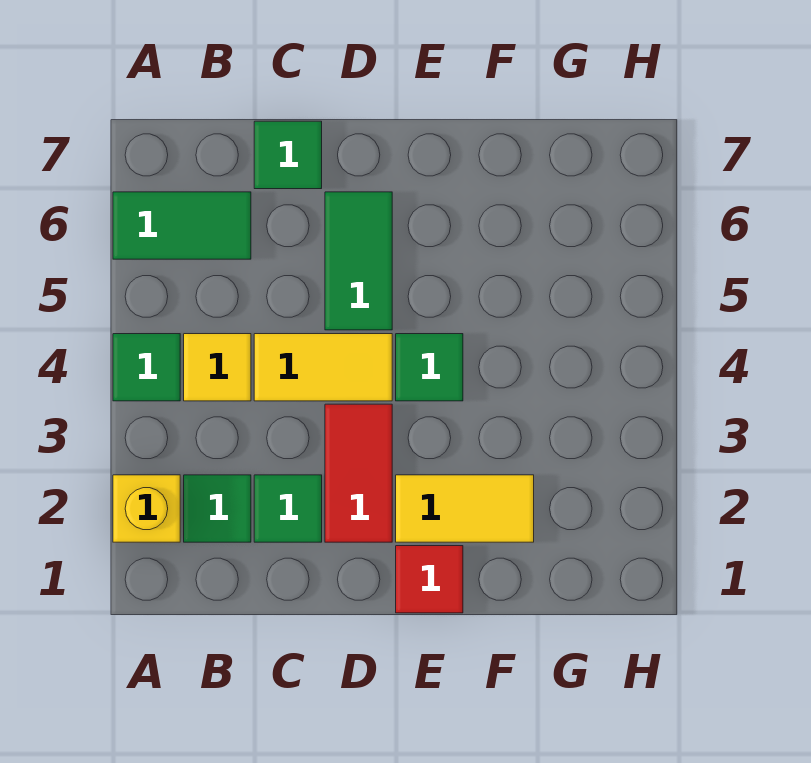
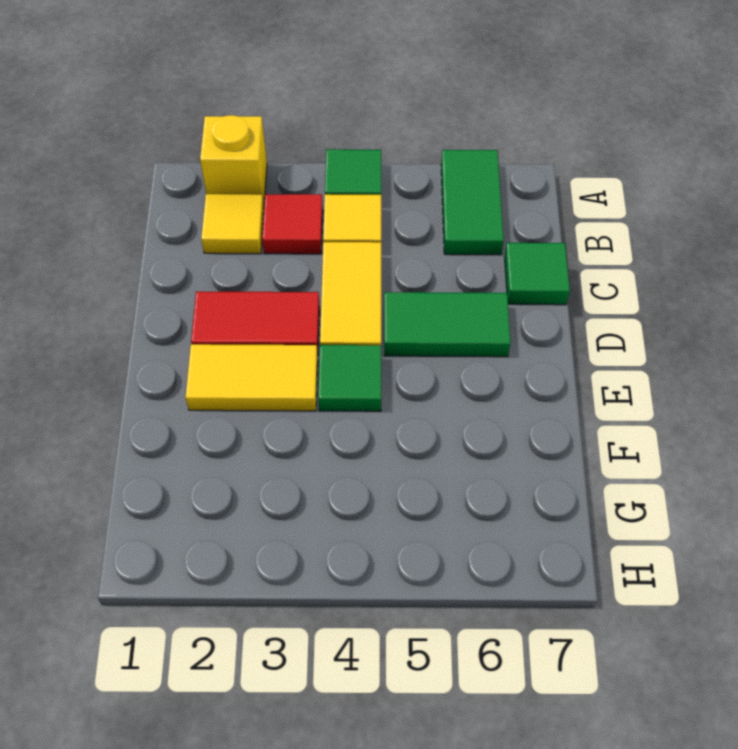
green 1x1 tile [184,475,251,542] -> yellow 1x1 tile [201,194,264,254]
green 1x1 tile [254,475,322,542] -> none
red 1x1 tile [396,546,463,613] -> red 1x1 tile moved to [262,194,323,254]
yellow 1x2 tile [396,475,534,542] -> yellow 1x2 tile turned to [185,344,318,411]

